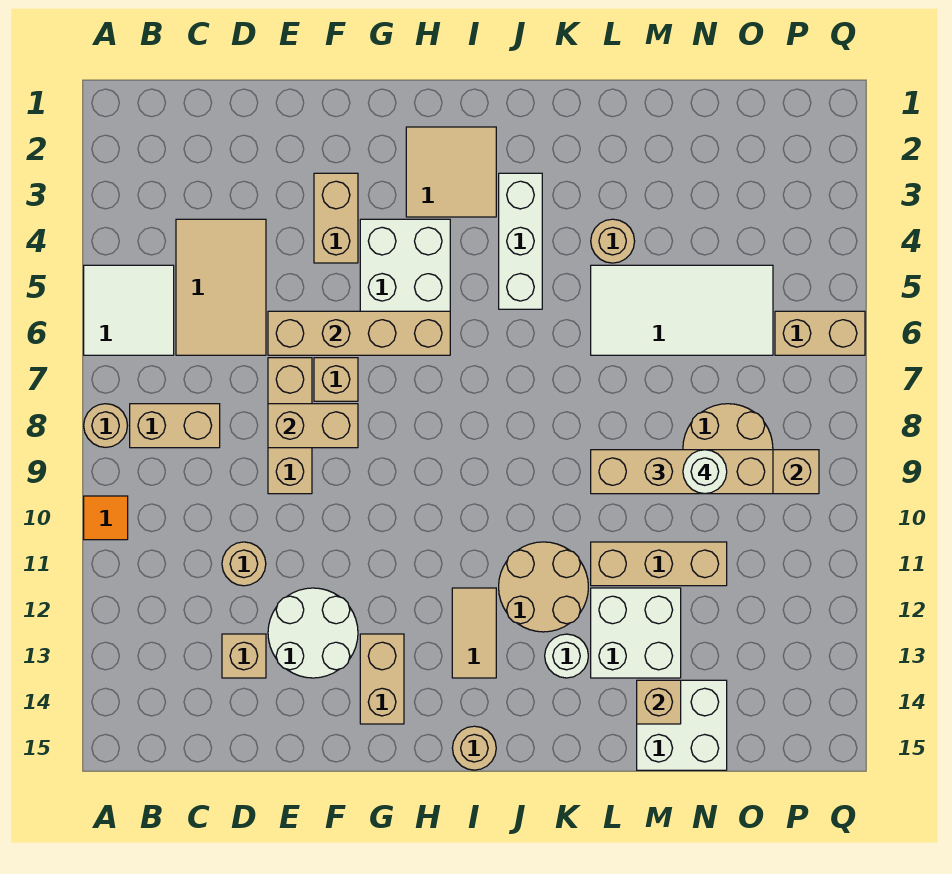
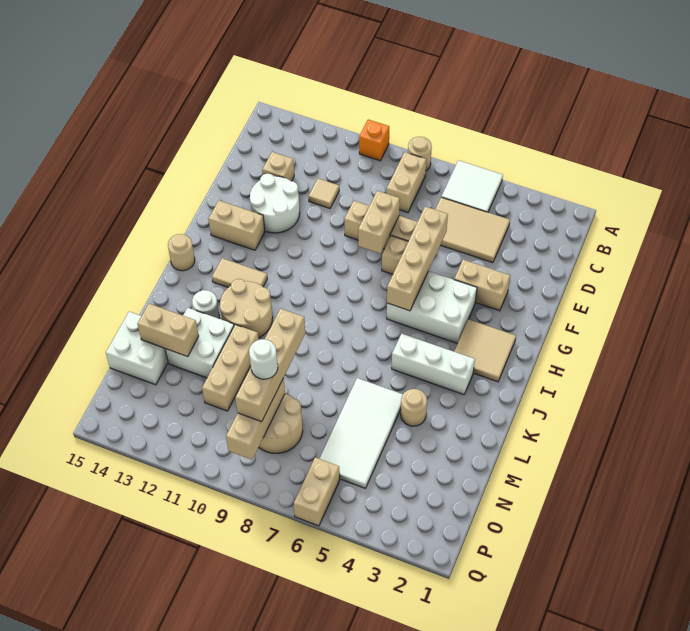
orange 1x1 tile [84,496,128,540] -> orange 1x1 brick [359,120,389,161]
tan 1x1 round brick [222,542,266,586] -> tan 1x1 tile [309,179,339,208]
tan 1x1 brick [637,680,681,724] -> tan 1x2 brick [137,304,199,357]

